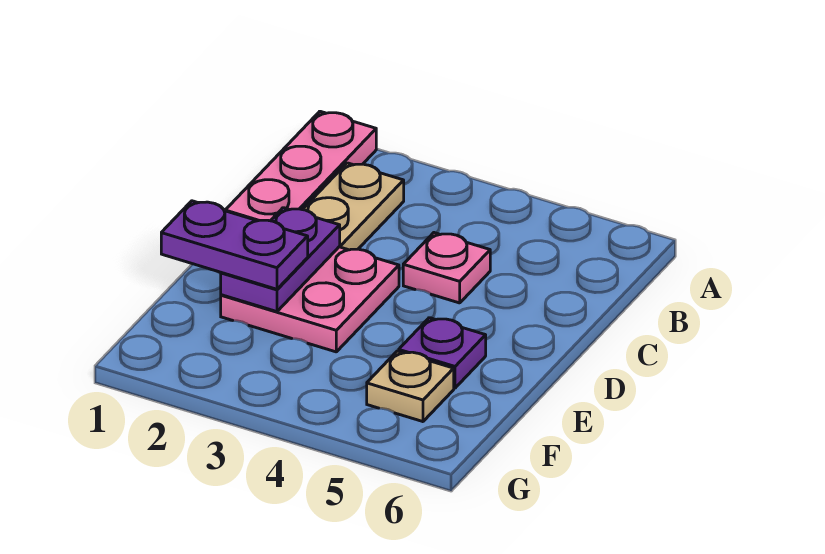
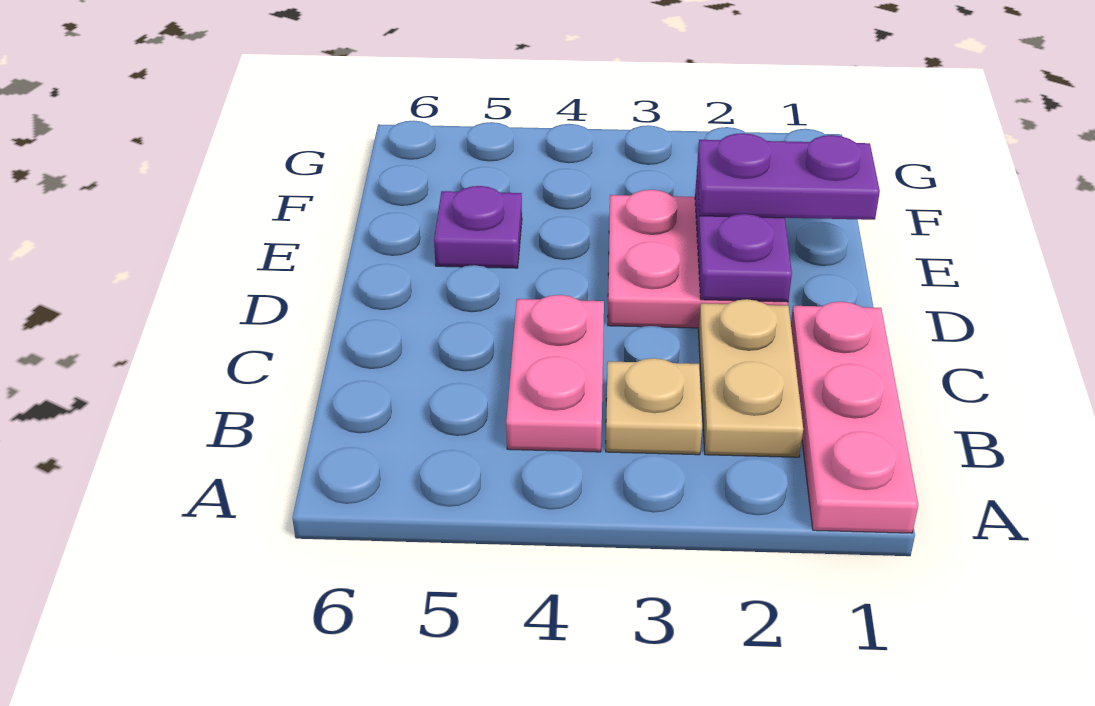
pink 1x1 plate [403,233,490,303] -> pink 1x2 plate [506,295,604,452]
tan 1x1 plate [367,351,454,422] -> tan 1x1 plate moved to [606,358,702,455]

